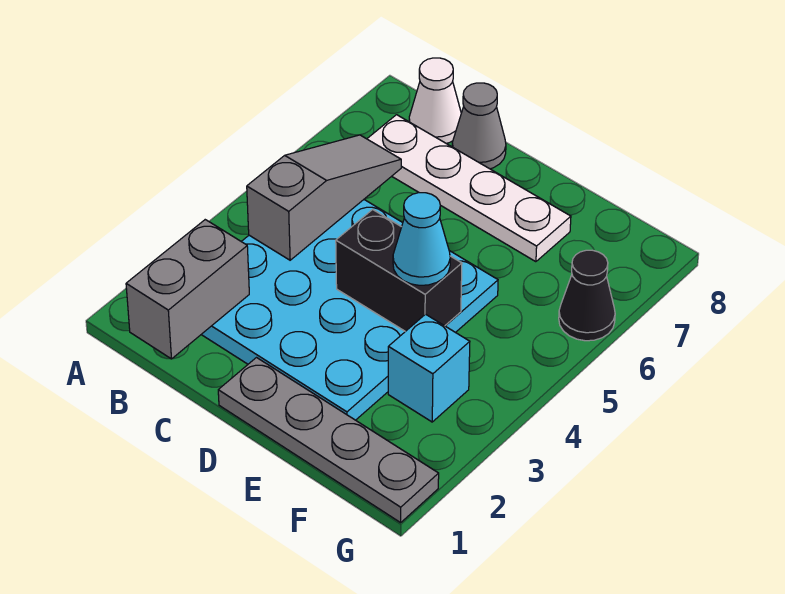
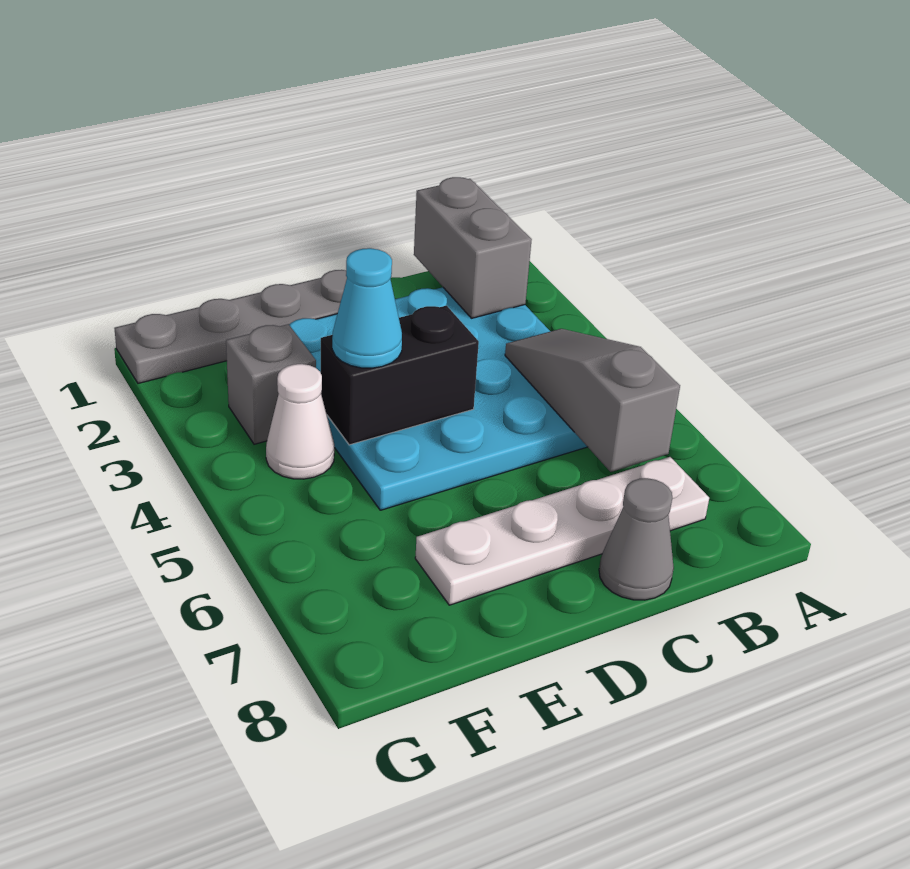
grey 1x3 slope [247,135,401,260] -> grey 1x3 slope turned to [505,329,680,472]
white 1x1 cone [409,58,461,144] -> white 1x1 cone moved to [266,364,334,479]
cyan 1x1 brick [388,314,470,422] -> grey 1x1 brick [226,324,316,444]
black 1x1 cone [559,250,615,341] -> none

